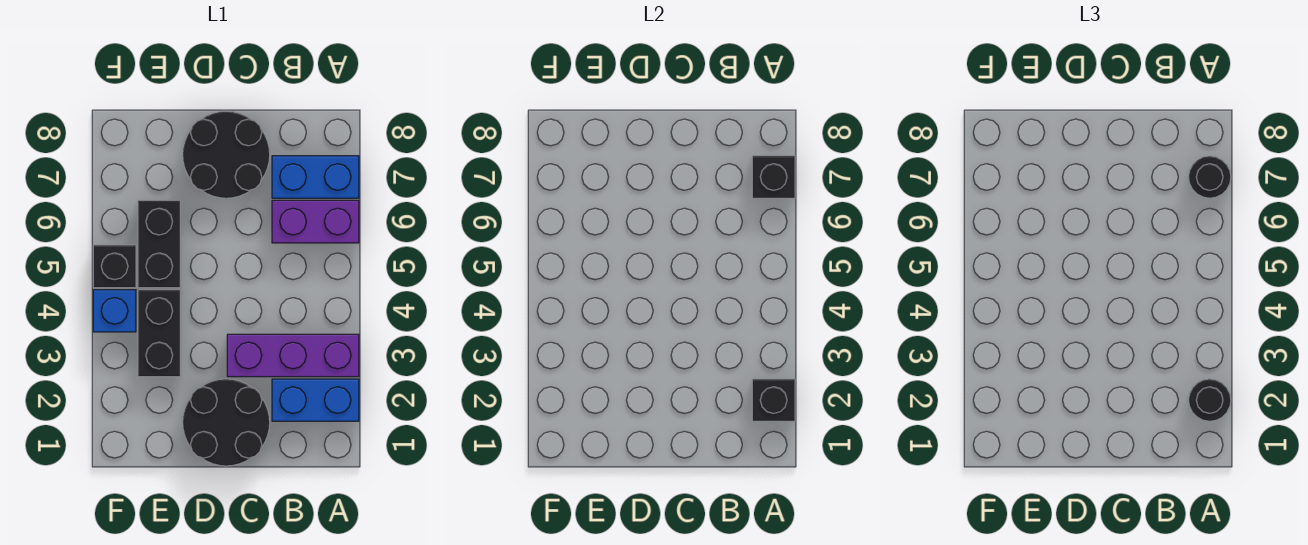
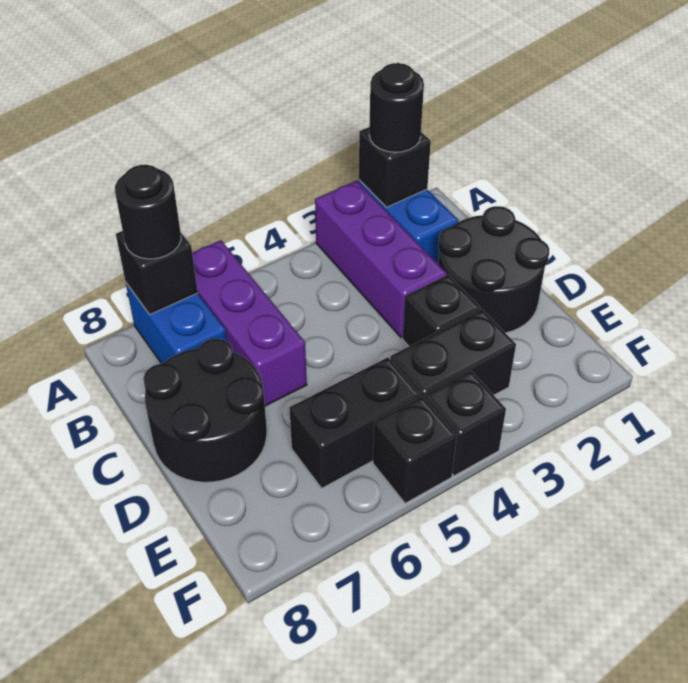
purple 1x2 brick [272,200,359,243] -> purple 1x3 brick [192,240,307,406]
none -> black 1x1 brick [403,275,481,346]
blue 1x1 brick [93,290,136,332] -> black 1x1 brick [424,371,506,476]

